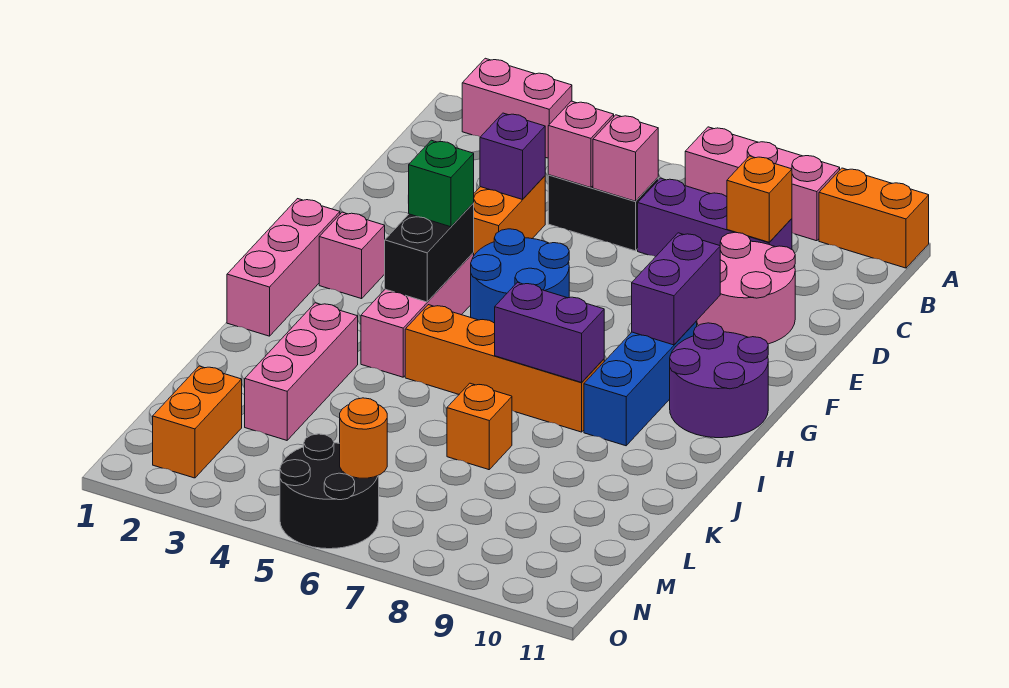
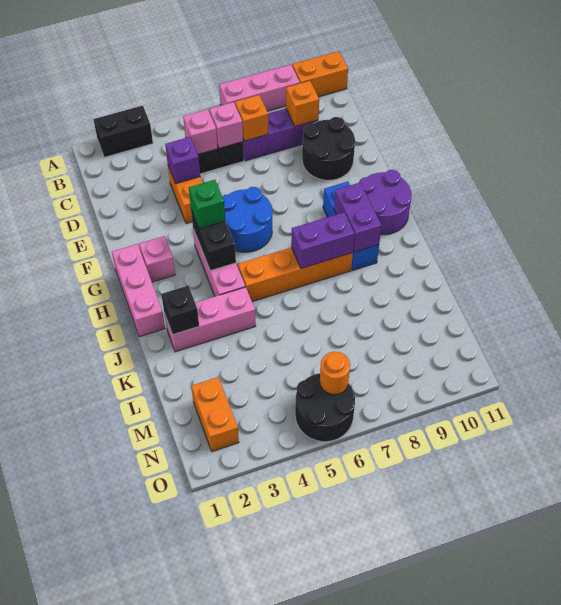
pink 1x2 brick [462,58,572,158] -> black 1x2 brick [93,106,153,157]
pink 2x2 round brick [697,232,795,344] -> black 2x2 round brick [302,117,355,180]
purple 1x2 brick [632,233,720,345] -> purple 1x2 brick moved to [334,183,382,252]
none -> black 1x1 brick [161,285,199,335]
pink 1x3 brick [245,303,358,440] -> pink 1x3 brick turned to [164,287,256,352]
orange 1x1 brick [447,383,512,470] -> orange 1x1 brick moved to [235,95,268,141]

